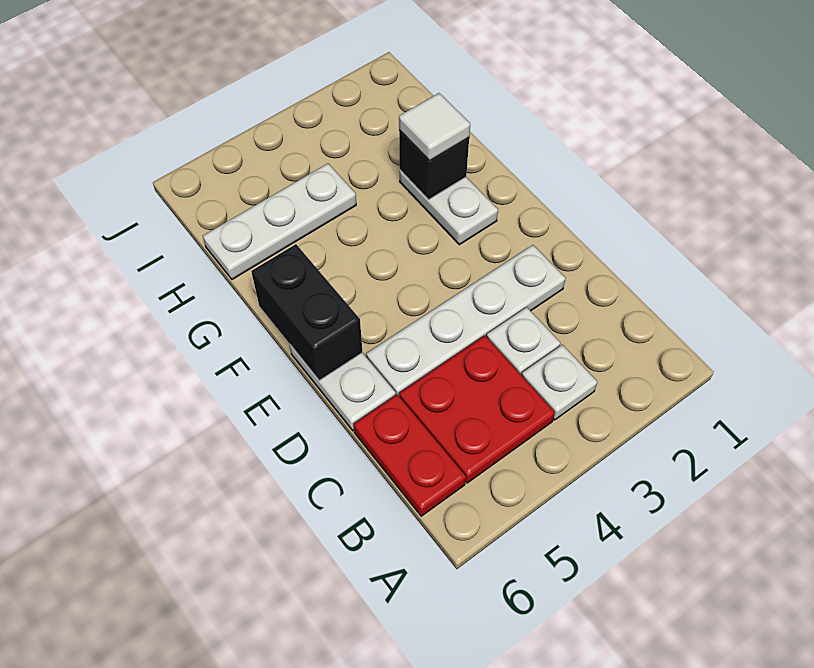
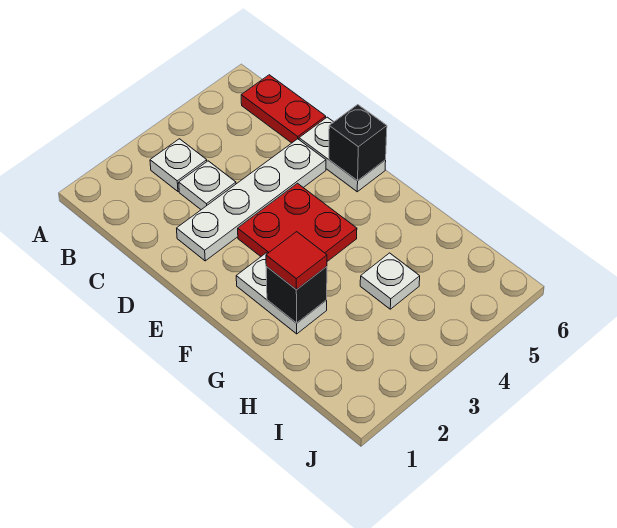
red 2x2 plate [399,335,555,483] -> red 2x2 plate moved to [238,183,357,261]
black 1x2 brick [251,244,363,381] -> black 1x1 brick [329,105,387,181]
white 1x1 tile [399,93,470,161] -> red 1x1 tile [266,232,327,290]
white 1x3 plate [203,164,356,279] -> white 1x1 plate [360,253,420,309]

